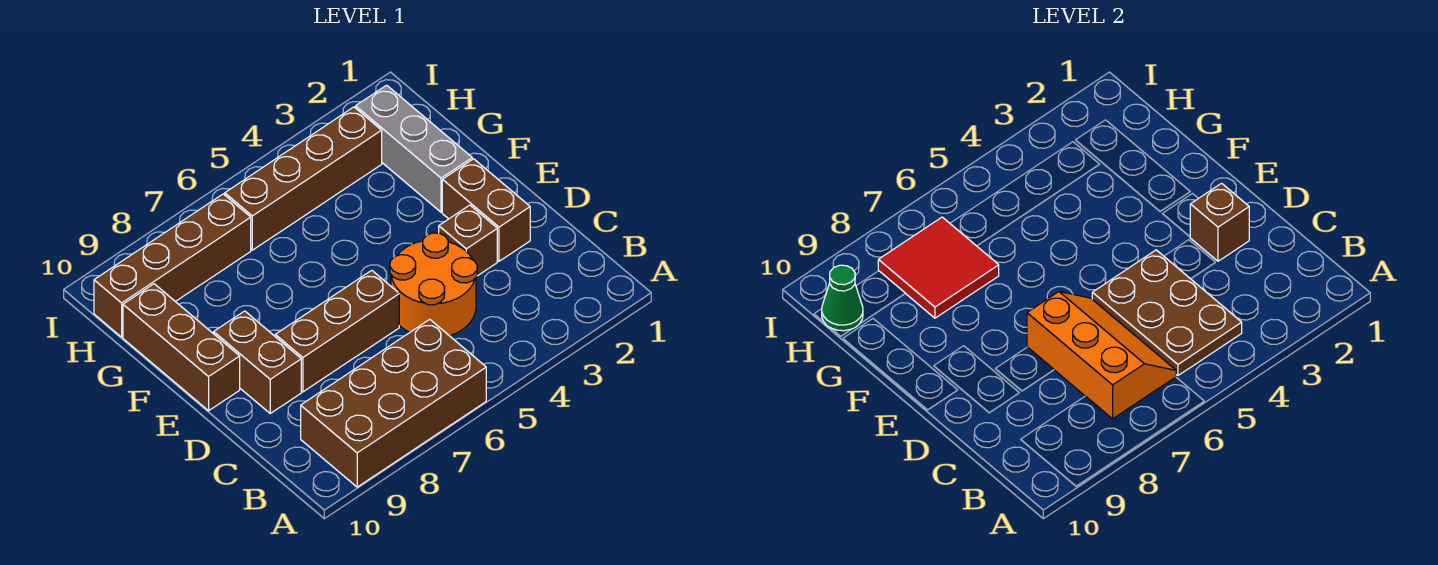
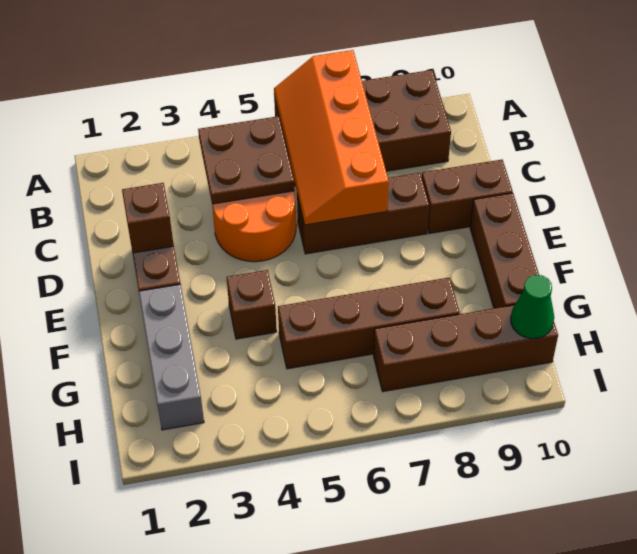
brown 2x3 plate [1092,250,1242,375] -> brown 2x2 plate [198,116,295,204]
orange 2x3 slope [1027,292,1176,419] -> orange 2x4 slope [274,50,389,225]
brown 1x1 brick [439,205,497,276] -> brown 1x1 brick moved to [227,270,277,339]
brown 1x2 brick [214,311,301,413] -> brown 1x2 brick turned to [422,160,513,234]
red 2x2 tile [878,217,999,318] -> none
brown 1x4 brick [225,107,382,250] -> brown 1x4 brick moved to [278,277,460,369]

